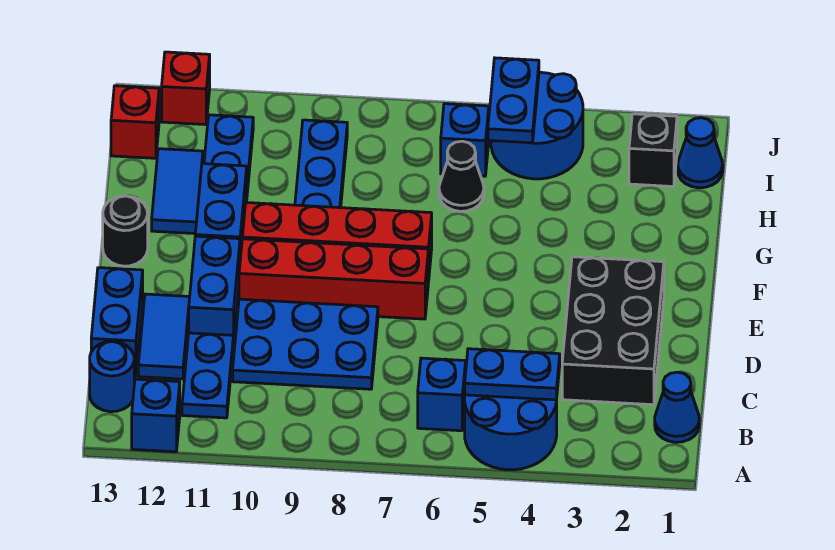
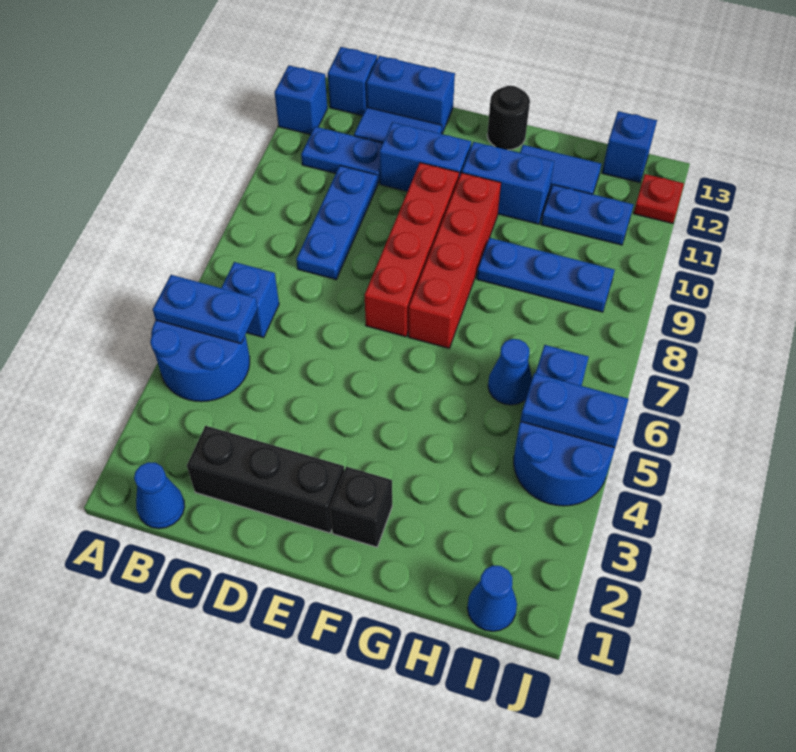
blue 1x2 plate [465,349,560,400] -> blue 1x2 plate turned to [153,275,258,344]
blue 1x1 round brick [90,341,134,412] -> blue 1x1 brick [328,47,377,116]
black 2x3 brick [562,257,664,405] -> black 1x3 brick [187,426,344,533]
blue 2x3 plate [233,299,378,389] -> blue 1x3 plate [296,166,378,279]
black 1x1 cone [439,141,484,211] -> blue 1x1 cone [488,339,532,405]
black 1x1 brick [629,114,677,187] -> black 1x1 brick moved to [330,467,392,547]
red 1x1 brick [111,86,159,158] -> blue 1x1 brick [602,111,657,182]
red 1x1 brick [162,52,210,125] -> red 1x1 plate [634,174,684,223]

